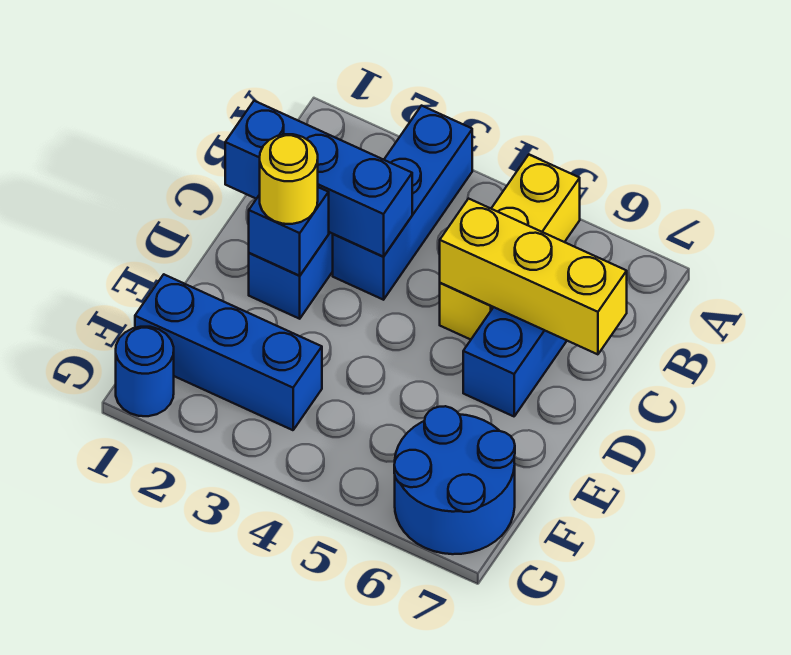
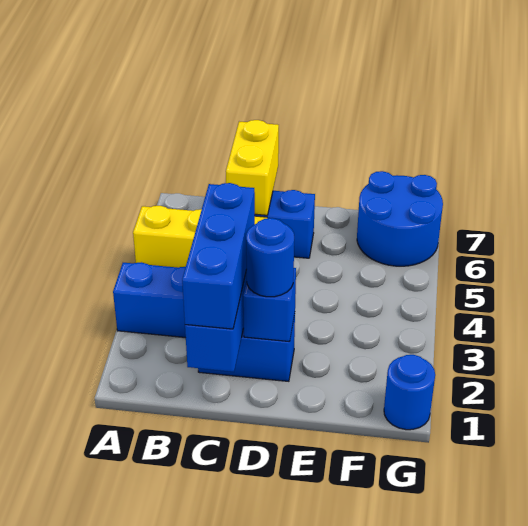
yellow 1x3 brick [440,199,627,354] -> yellow 1x2 brick [226,120,279,215]
yellow 1x1 round brick [260,134,318,224] -> blue 1x1 round brick [246,218,294,297]
blue 1x3 brick [135,275,322,430] -> blue 1x3 brick moved to [182,183,255,329]

